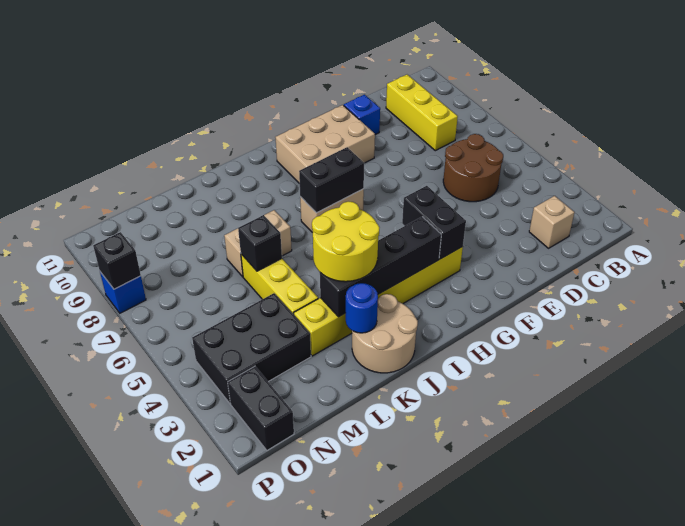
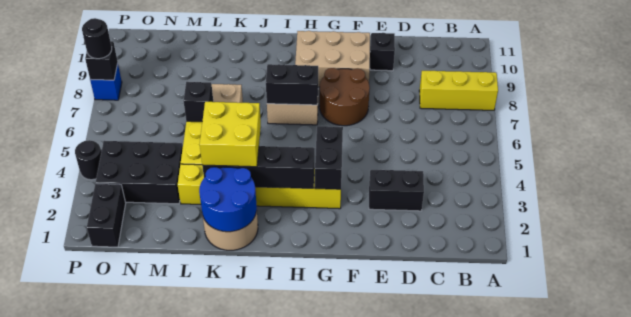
tan 1x1 brick [529,196,575,248] -> none
brown 2x2 round brick [443,134,503,202] -> brown 2x2 round brick moved to [319,68,370,126]
yellow 1x3 brick [386,75,458,151] -> yellow 1x3 brick turned to [419,71,498,110]
none -> black 1x2 brick [369,170,424,211]
blue 1x1 brick [344,95,380,135] -> black 1x1 brick [370,33,395,71]
yellow 2x2 round brick [312,201,380,282] -> yellow 2x2 brick [200,102,261,167]
blue 1x1 round brick [346,283,378,333] -> blue 2x2 round brick [199,167,257,232]
none -> black 1x1 round brick [75,140,101,180]
none -> black 1x1 round brick [82,18,112,59]

